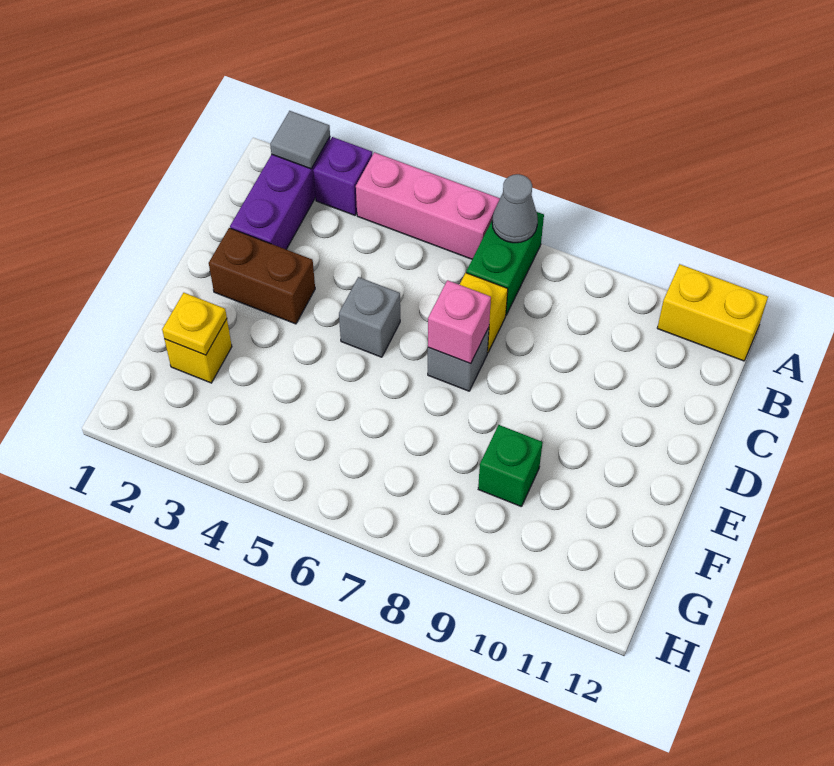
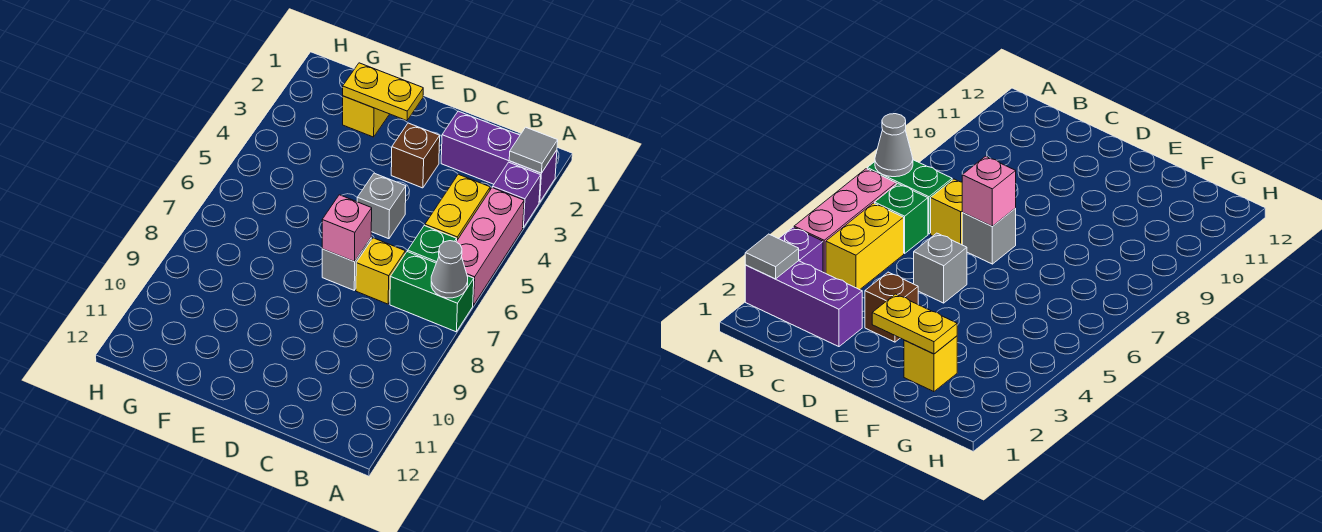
yellow 1x2 brick [657,264,768,361] -> yellow 1x2 brick moved to [425,174,490,240]
brown 1x2 brick [209,228,315,324] -> brown 1x1 brick [391,123,440,188]
yellow 1x1 plate [162,293,227,355] -> yellow 1x2 plate [343,63,423,121]
green 1x1 brick [478,425,543,507] -> green 1x1 brick moved to [408,225,457,263]

